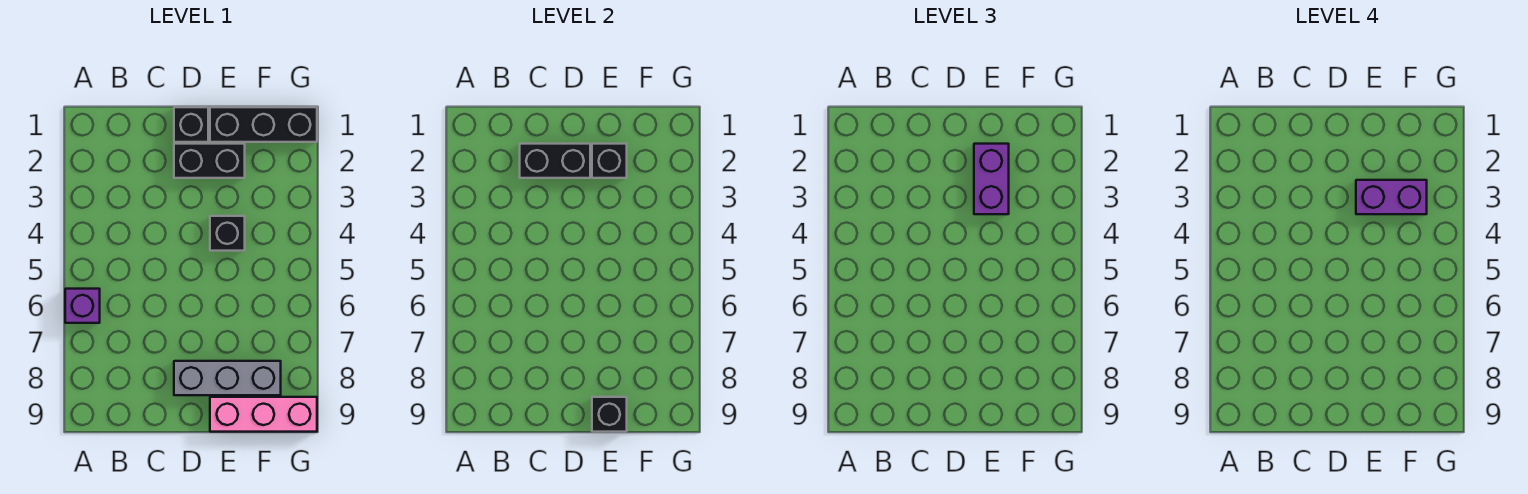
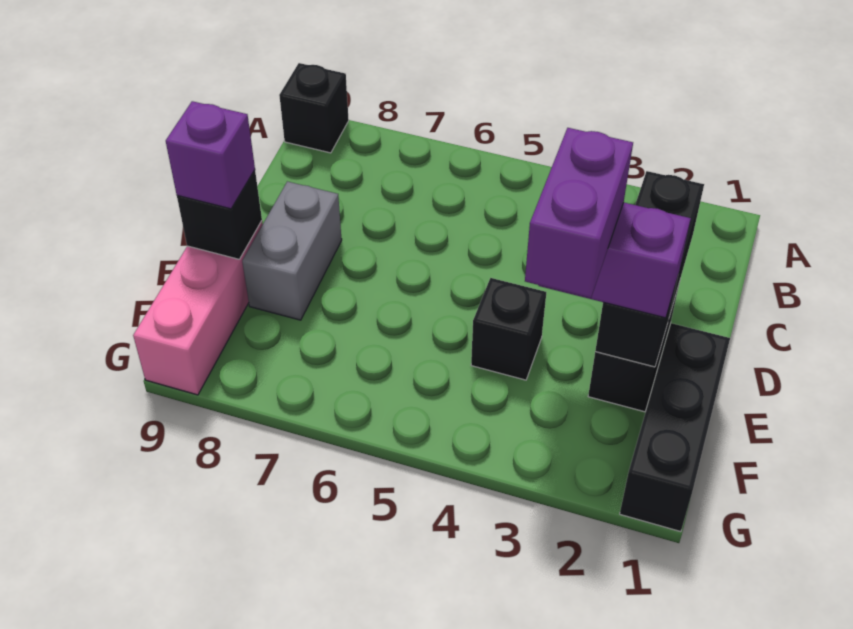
purple 1x1 brick [65,289,100,323] -> purple 1x1 brick moved to [166,101,255,209]
black 1x1 brick [174,107,208,142] -> black 1x1 brick moved to [279,63,349,153]
grey 1x3 brick [174,361,281,395] -> grey 1x2 brick [242,181,342,320]

